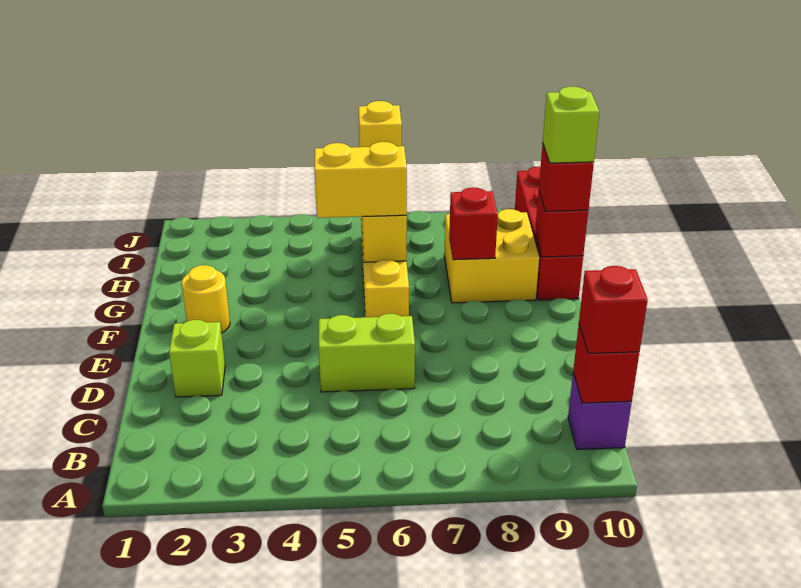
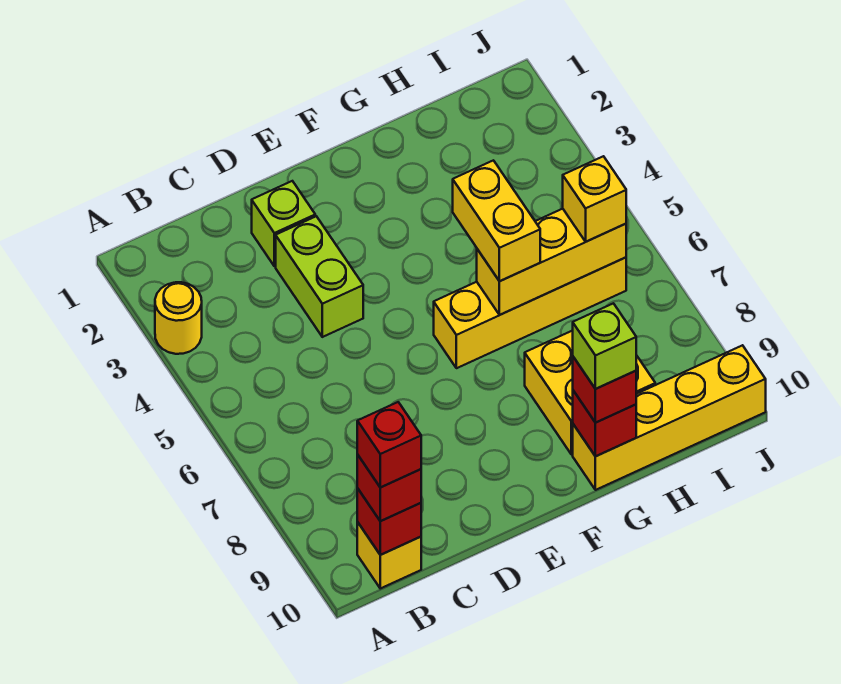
purple 1x1 brick [568,372,632,450] -> yellow 1x1 brick [357,522,421,588]
lime 1x2 brick [319,314,415,392] -> lime 1x2 brick moved to [276,216,363,337]
yellow 1x1 round brick [182,265,230,333] -> yellow 1x1 round brick moved to [155,282,202,354]
red 1x1 brick [449,188,498,260] -> red 1x1 brick moved to [357,402,421,487]
red 1x4 brick [515,167,583,300] -> yellow 1x4 brick [573,345,766,490]

